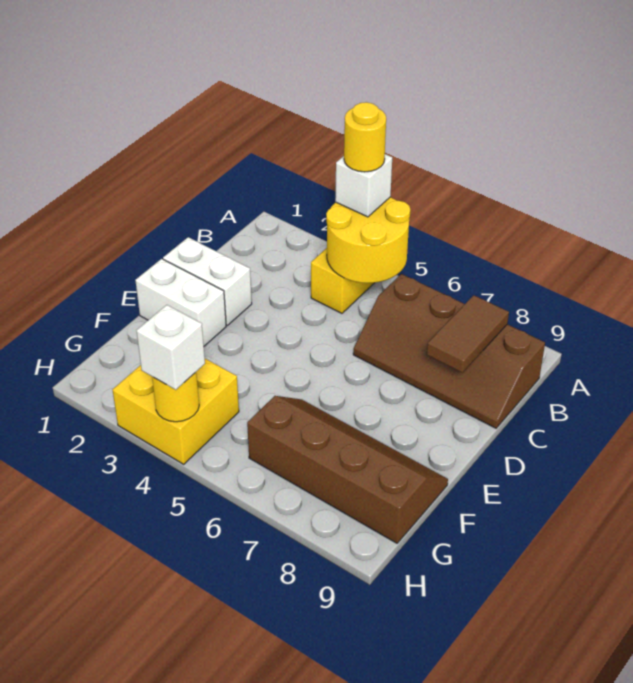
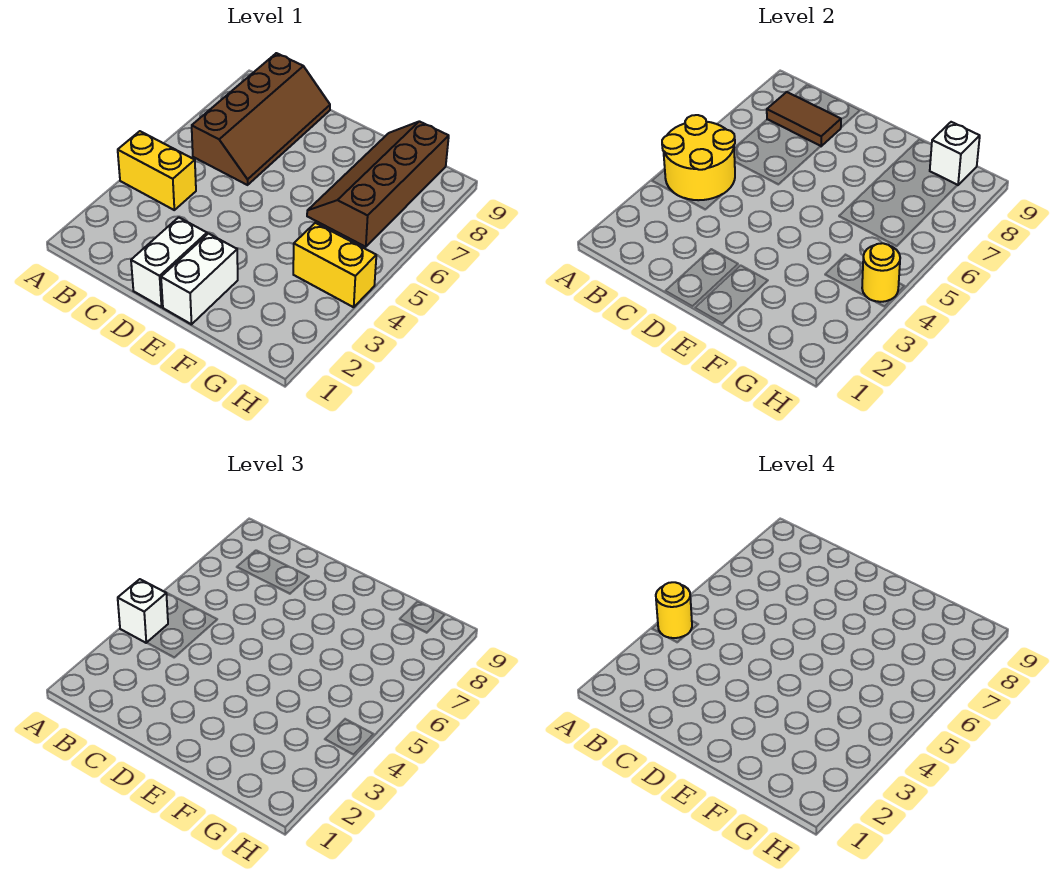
yellow 2x2 brick [113,359,239,464] -> yellow 1x2 brick [293,223,376,307]
white 1x1 brick [136,305,205,390] -> white 1x1 brick moved to [930,122,980,185]

